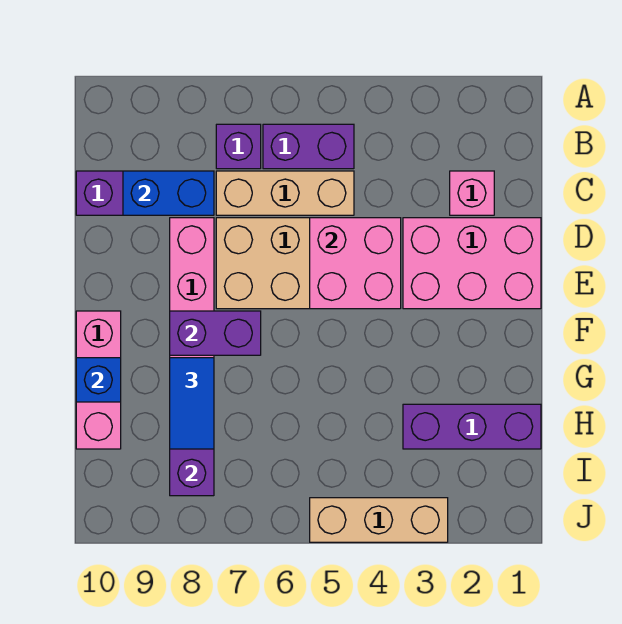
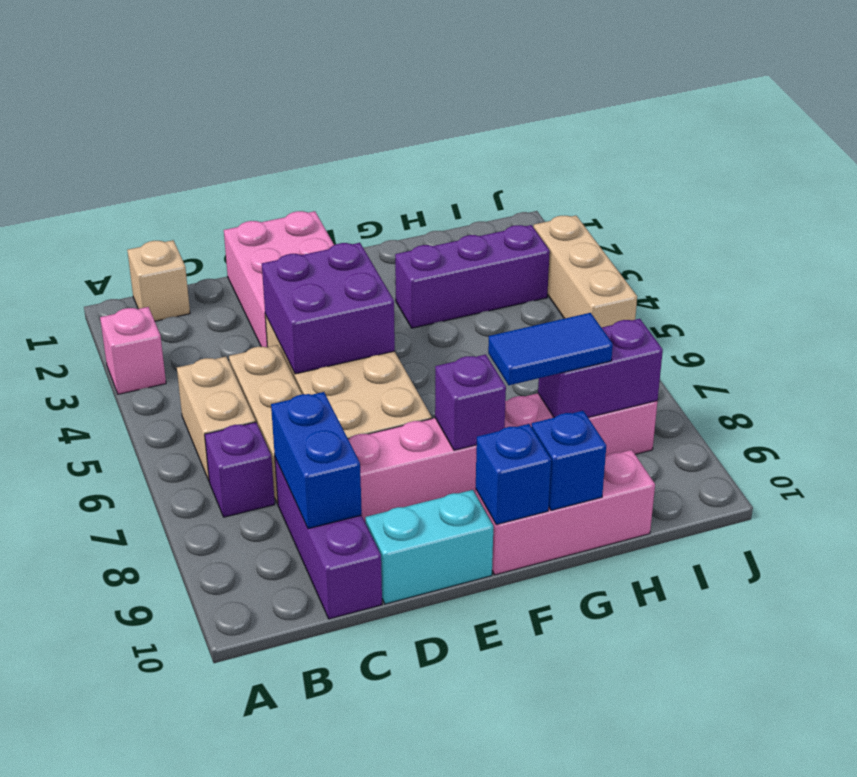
none -> tan 1x1 brick [127,240,190,321]
purple 1x2 brick [263,124,354,169] -> tan 1x2 brick [177,357,256,480]
pink 1x1 brick [450,171,494,215] -> pink 1x1 brick moved to [100,307,166,394]
pink 2x2 brick [310,218,401,309] -> purple 2x2 brick [262,243,395,374]
none -> cyan 1x2 brick [365,490,493,604]
purple 1x2 brick [170,311,261,355] -> purple 1x1 brick [435,354,506,450]
none -> blue 1x1 brick [476,424,551,525]
purple 1x3 brick [403,404,541,449] -> purple 1x3 brick turned to [395,225,550,328]

